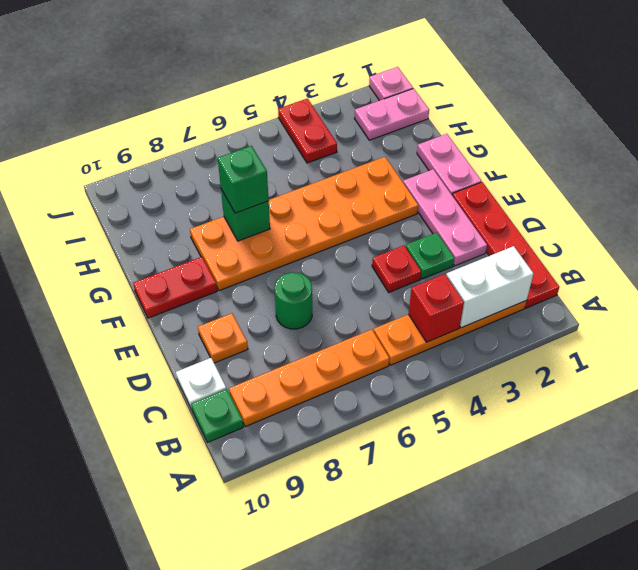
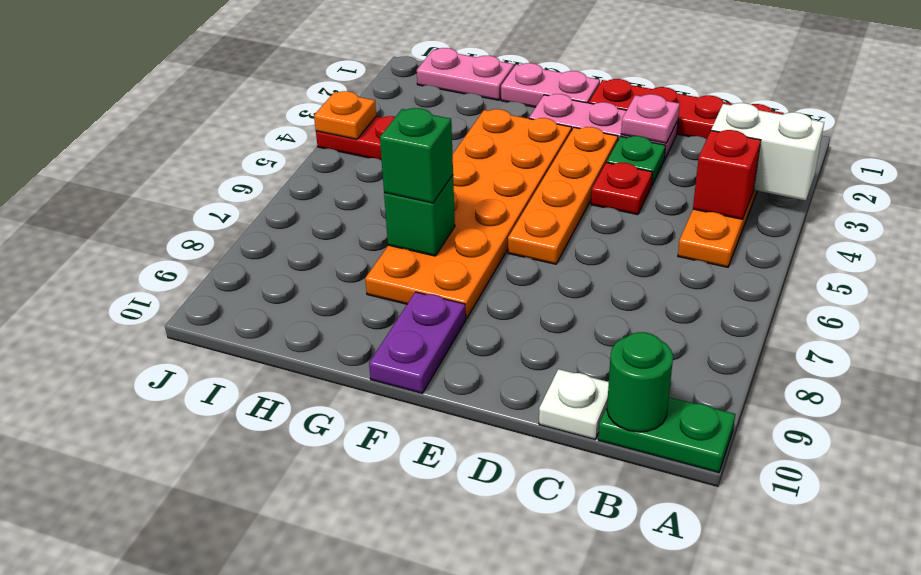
white 1x2 brick [446,246,534,328] -> white 1x2 brick turned to [711,103,824,200]
orange 1x4 plate [229,330,389,427] -> orange 1x4 plate moved to [508,127,618,264]
green 1x1 plate [191,389,243,443] -> green 1x2 plate [598,397,735,473]
green 1x1 round brick [275,272,312,329] -> green 1x1 round brick moved to [607,332,673,432]
orange 1x1 plate [198,313,248,363] -> orange 1x1 plate moved to [314,91,376,139]
red 1x2 plate [133,257,217,318] -> purple 1x2 plate [369,292,466,393]
pink 1x2 plate [354,89,429,140] -> pink 1x2 plate turned to [417,48,514,100]
pink 1x1 plate [369,67,413,101] -> pink 1x1 plate moved to [621,94,680,143]

